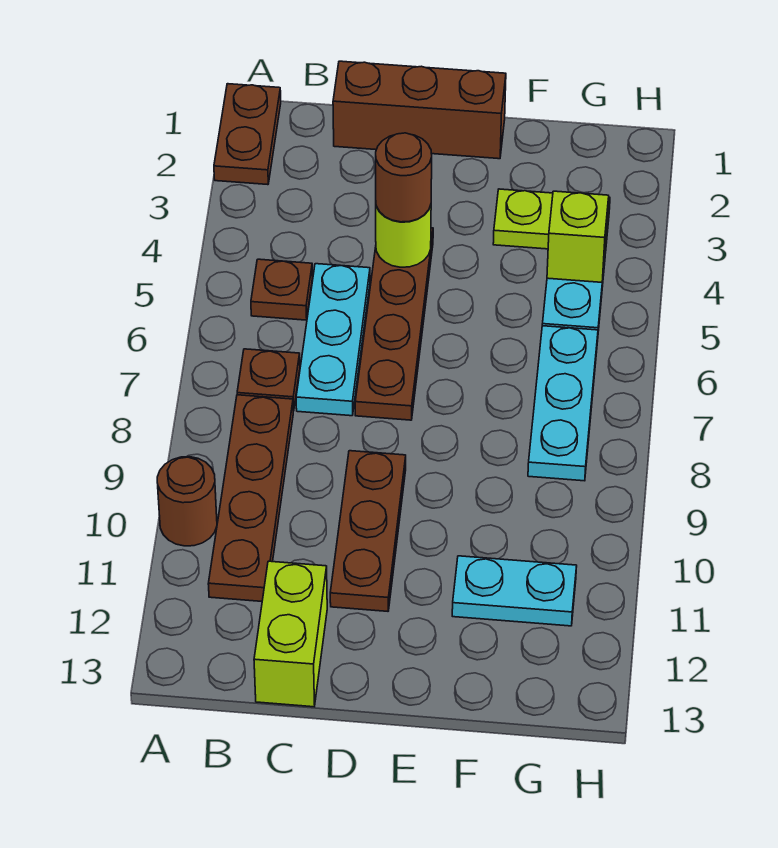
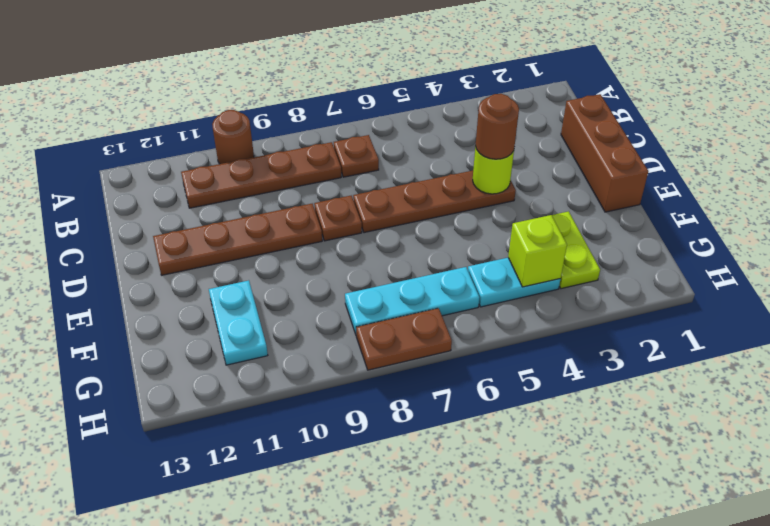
brown 1x2 plate [214,84,281,185] -> brown 1x2 plate moved to [356,308,452,370]
brown 1x1 plate [251,259,313,320] -> brown 1x1 plate moved to [314,196,362,241]
cyan 1x3 plate [296,264,370,416] -> none
lime 1x2 brick [254,561,327,707] -> none
brown 1x3 plate [330,451,406,611] -> brown 1x4 plate [153,204,322,275]

